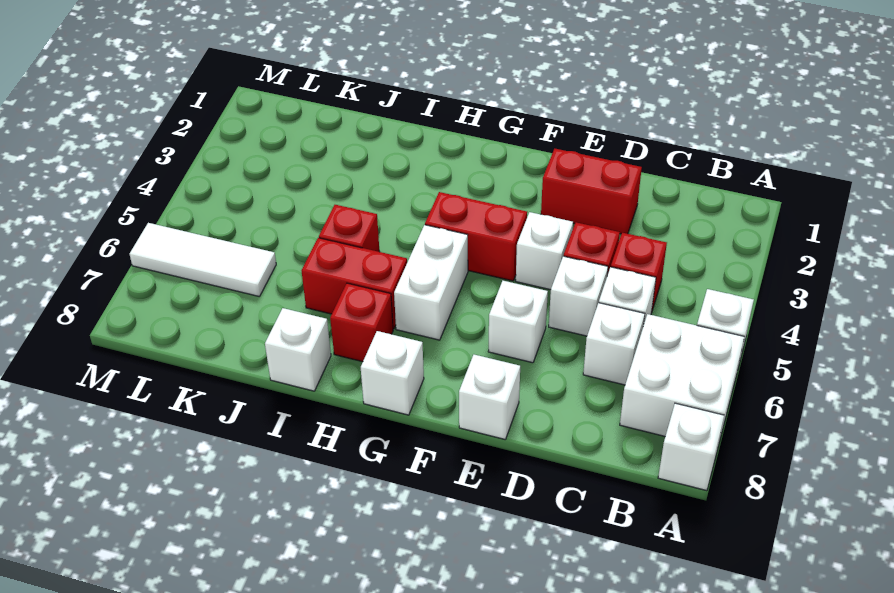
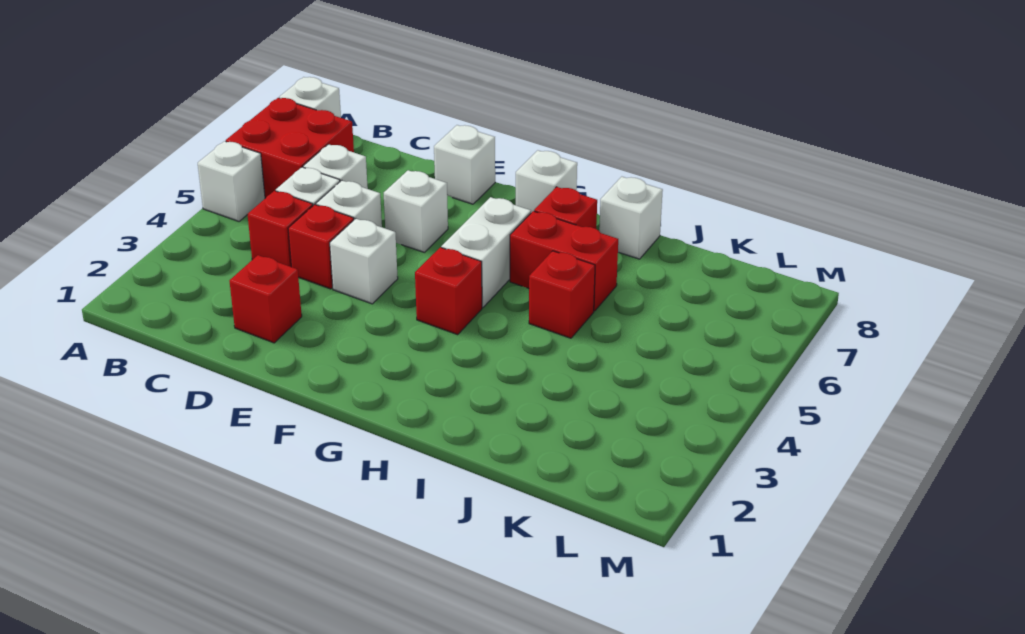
white 2x2 brick [620,314,744,442] -> red 2x2 brick [226,98,354,198]
red 1x2 brick [541,149,642,234] -> red 1x1 brick [230,255,302,343]
red 1x2 brick [425,192,527,281] -> red 1x1 brick [415,247,482,335]
white 1x3 tile [130,223,276,297] -> none

